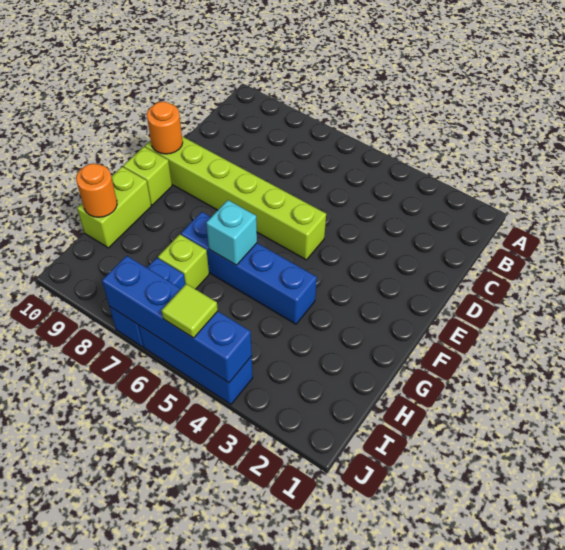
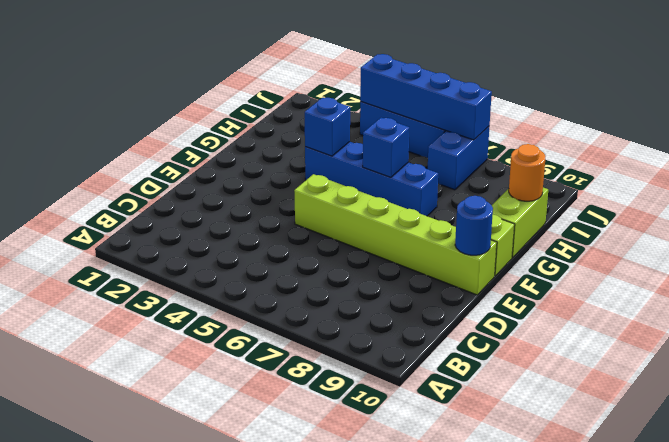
orange 1x1 round brick [147,102,183,154] -> blue 1x1 round brick [455,196,493,255]
none -> blue 1x1 brick [305,98,350,156]
cyan 1x1 brick [206,200,257,265] -> blue 1x1 brick [363,118,409,178]
lime 1x1 brick [158,234,209,289] -> none
lime 1x1 tile [162,284,218,338] -> none

